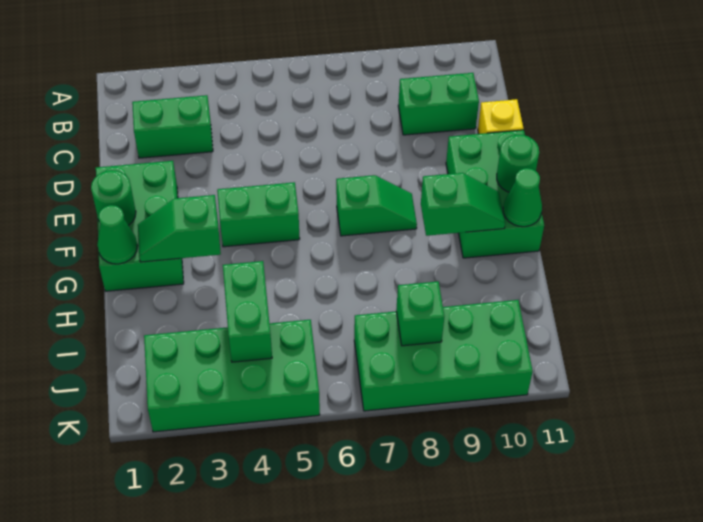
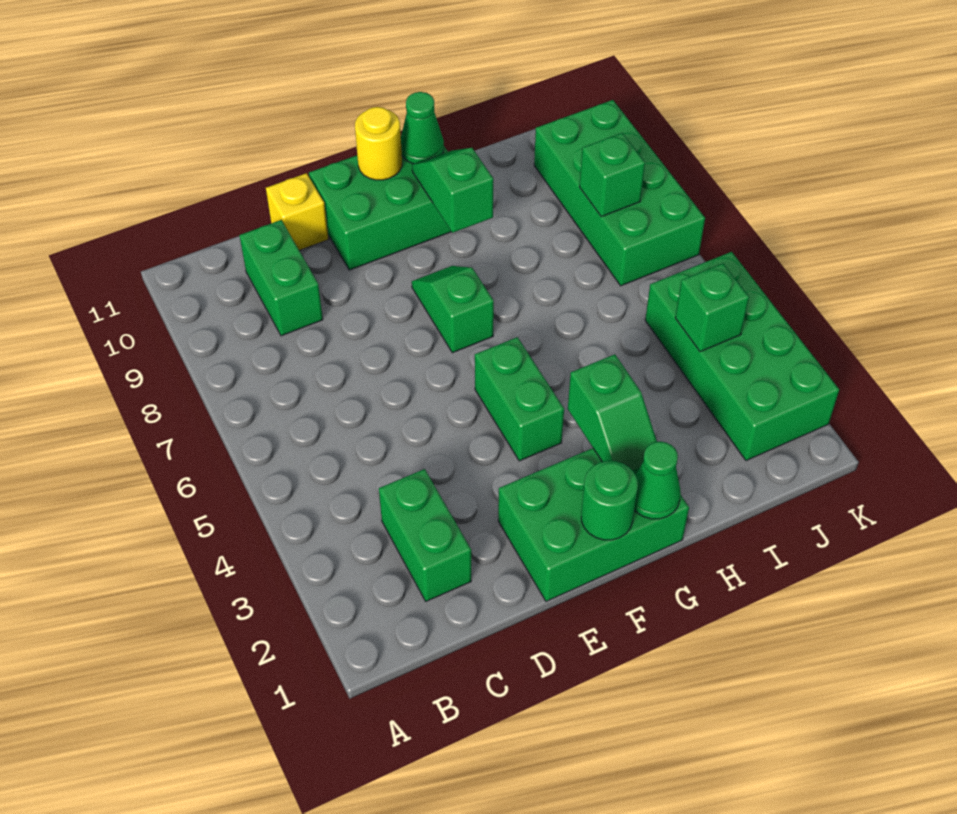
green 1x1 round brick [497,135,539,192] -> yellow 1x1 round brick [355,107,402,180]
green 1x2 brick [223,261,272,362] -> green 1x1 brick [675,264,749,352]

